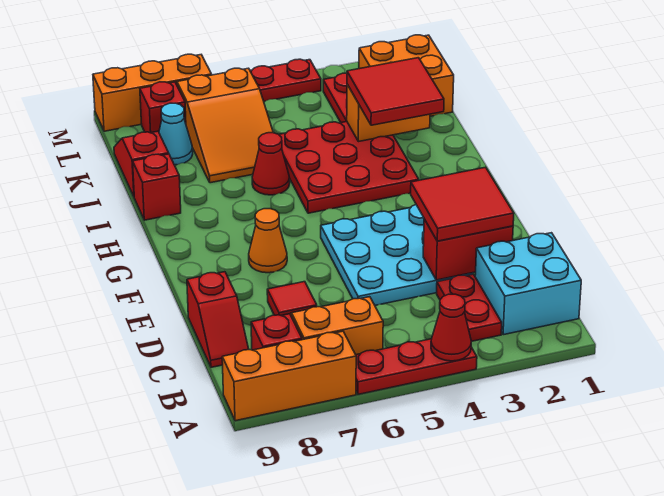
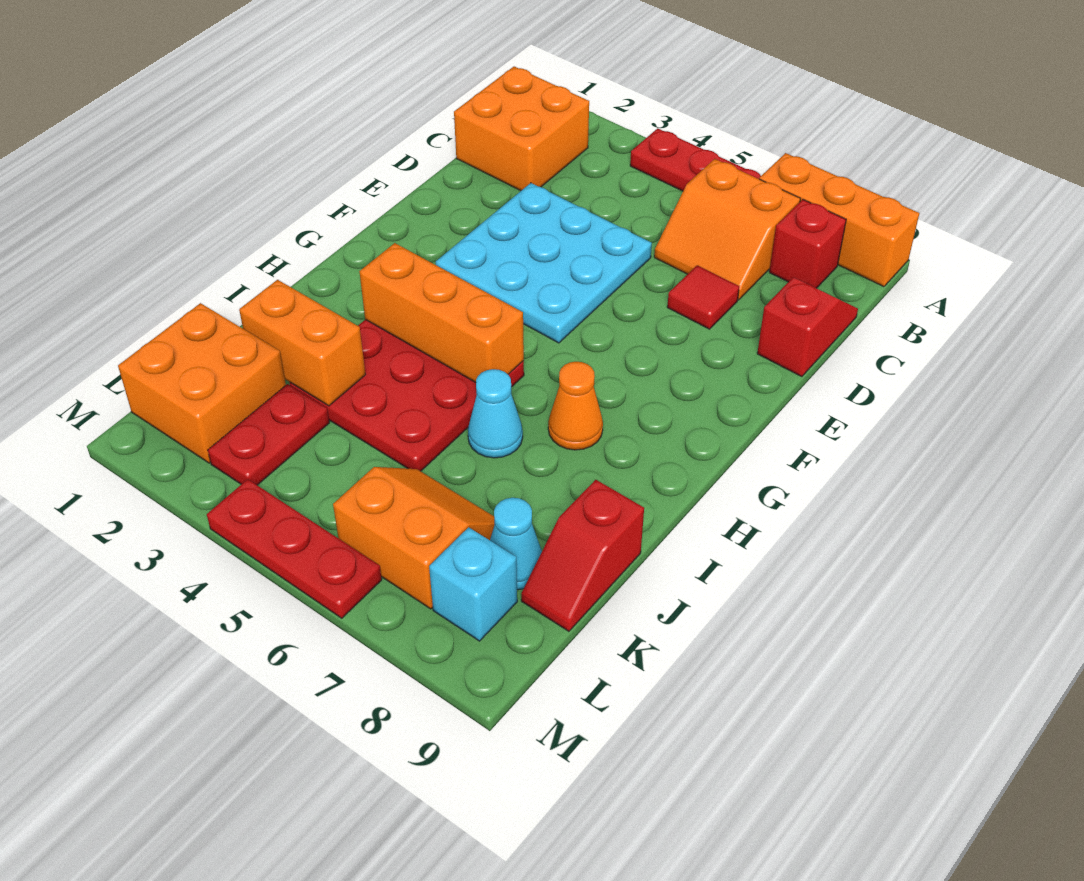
red 1x1 cone [431,294,471,361] -> none
cyan 2x2 brick [475,233,581,335] -> orange 2x2 brick [454,67,589,191]
red 1x2 plate [437,274,502,341] -> none
red 1x2 brick [423,219,513,280] -> none
red 2x2 tile [411,167,514,241] -> none
orange 1x1 cone [249,209,287,273] -> orange 1x1 cone moved to [548,362,603,450]
red 2x2 tile [347,58,444,125] -> none
red 1x1 cone [252,133,290,195] -> cyan 1x1 cone [468,369,523,458]
red 1x1 brick [133,154,181,220] -> none
orange 2x3 slope [177,68,273,183] -> orange 2x2 slope [333,467,494,609]
red 1x1 brick [140,82,186,133] -> cyan 1x1 brick [429,527,517,641]
orange 1x3 brick [93,54,212,131] -> orange 1x3 brick moved to [359,243,524,382]

